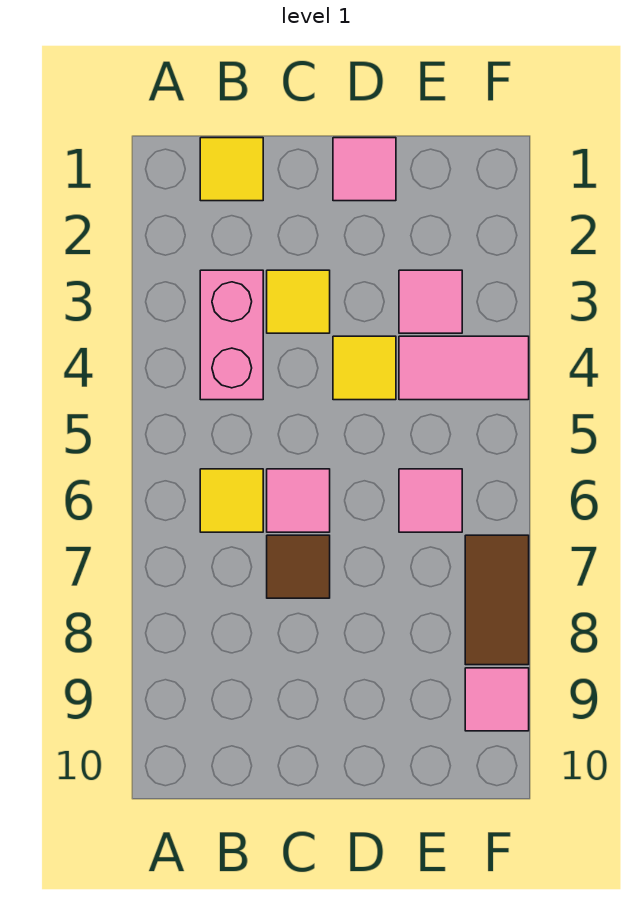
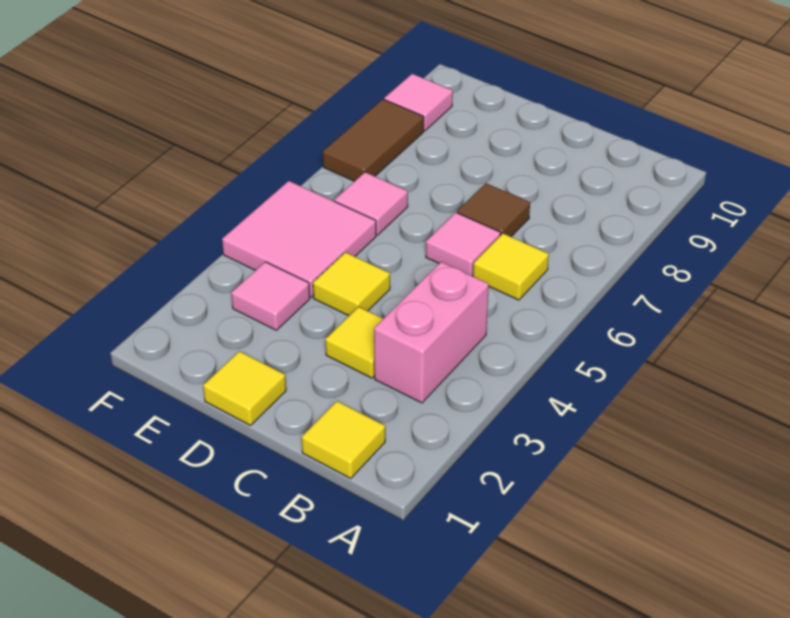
pink 1x1 tile [333,138,396,201] -> yellow 1x1 tile [203,351,286,425]
pink 1x2 tile [399,336,529,400] -> pink 2x2 tile [222,181,376,297]

